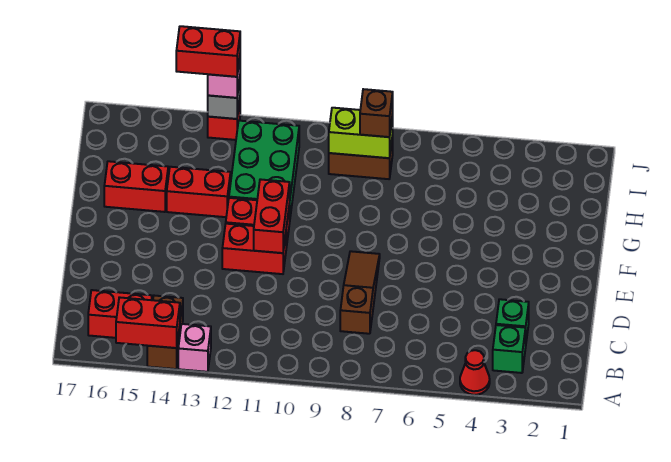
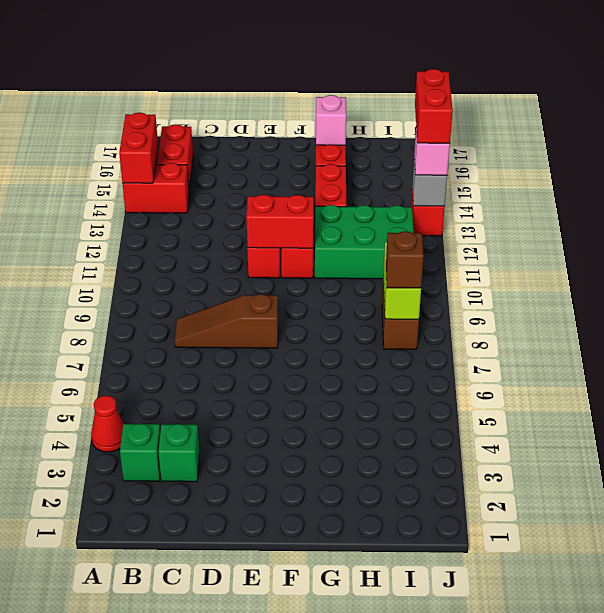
pink 1x1 brick [178,324,211,372] -> pink 1x1 brick moved to [316,95,346,145]
brown 1x2 brick [147,296,183,369] -> red 1x2 brick [122,163,189,213]
brown 1x3 slope [340,251,380,334] -> brown 1x3 slope turned to [175,294,278,348]

